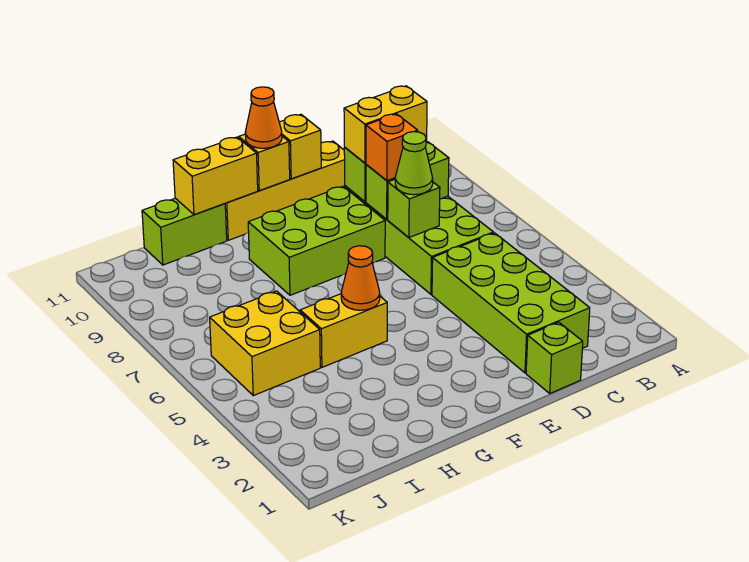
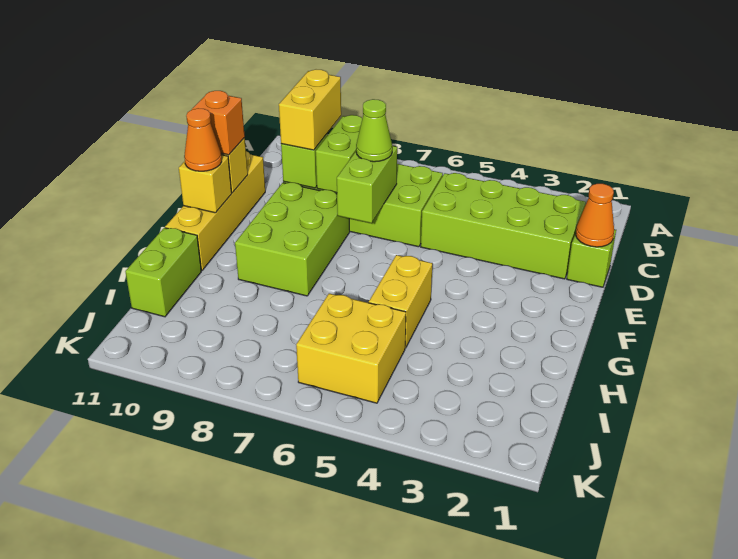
lime 1x1 brick [388,180,440,237] -> lime 1x2 brick [337,146,397,223]
orange 1x1 brick [366,114,418,181] -> orange 1x1 brick moved to [192,91,245,155]
orange 1x1 cone [341,246,380,310] -> orange 1x1 cone moved to [576,184,614,247]
yellow 1x2 brick [173,137,258,215] -> none

